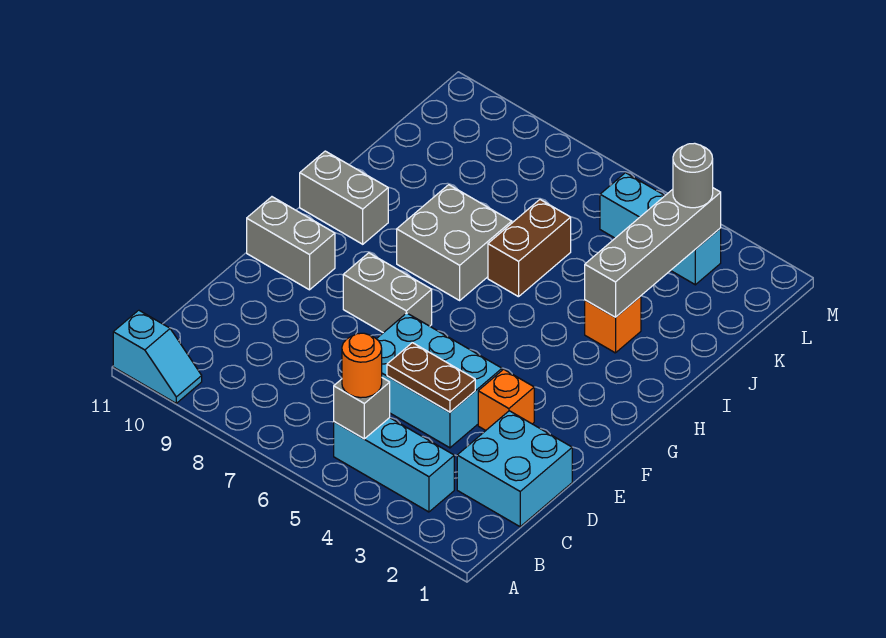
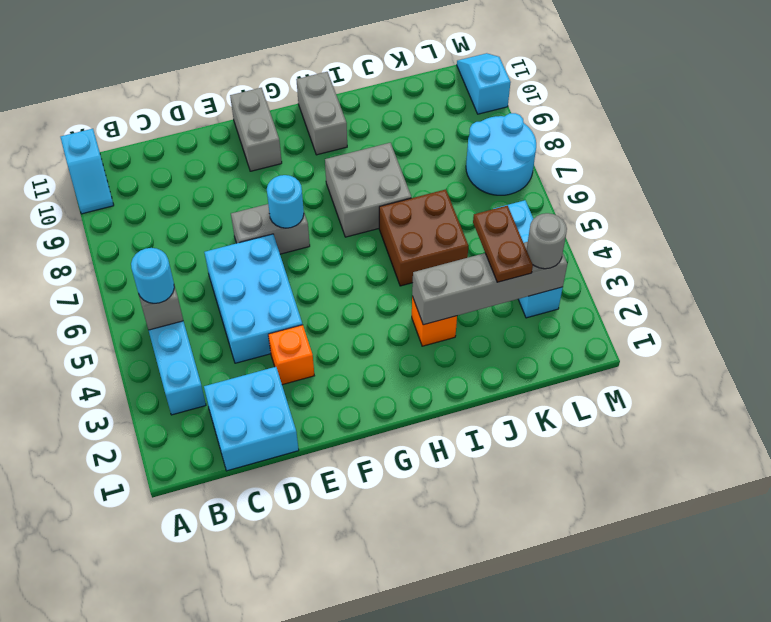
orange 1x1 round brick [342,333,382,398] -> cyan 1x1 round brick [131,248,174,303]
brown 1x2 plate [387,343,475,412] -> brown 1x2 plate moved to [473,206,533,282]
grey 1x2 brick [343,253,432,333] -> grey 1x2 brick turned to [231,204,310,254]
none -> cyan 1x1 round brick [267,175,304,228]
brown 1x2 brick [488,200,571,297] -> brown 2x2 brick [379,189,468,286]
none -> cyan 2x2 round brick [466,113,536,195]
none -> cyan 1x2 slope [457,53,511,114]

